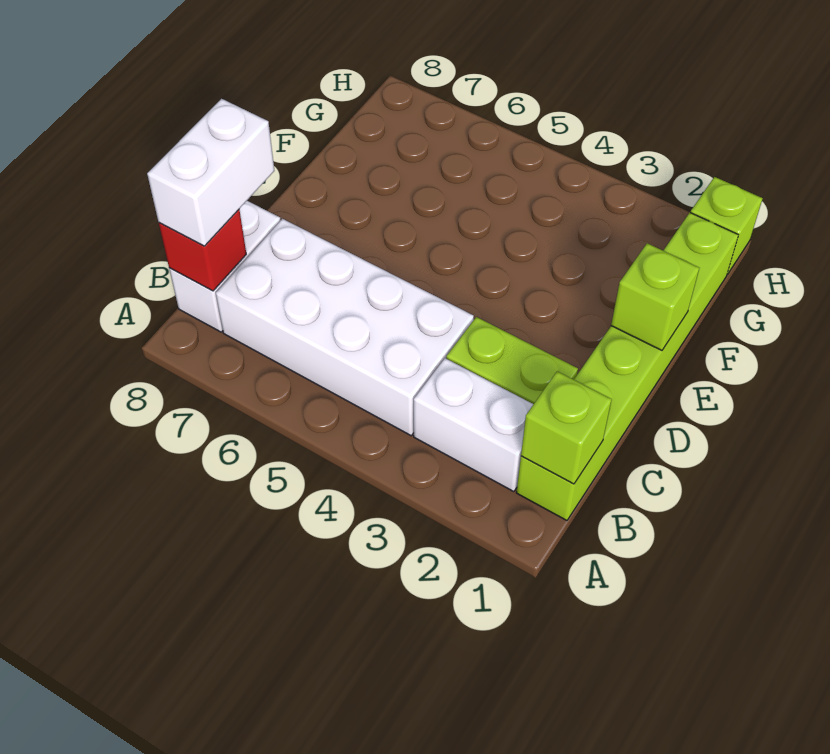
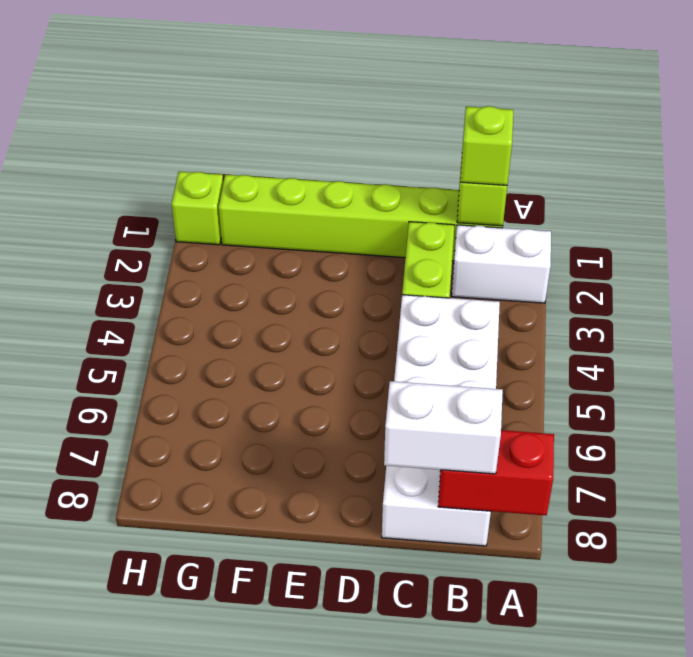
white 1x2 brick [414,358,533,492] -> white 1x2 brick turned to [452,225,551,303]
red 1x1 brick [159,210,246,291] -> red 1x2 brick [438,430,554,515]
lime 1x1 brick [611,243,699,350] -> lime 1x1 brick moved to [460,106,513,185]

